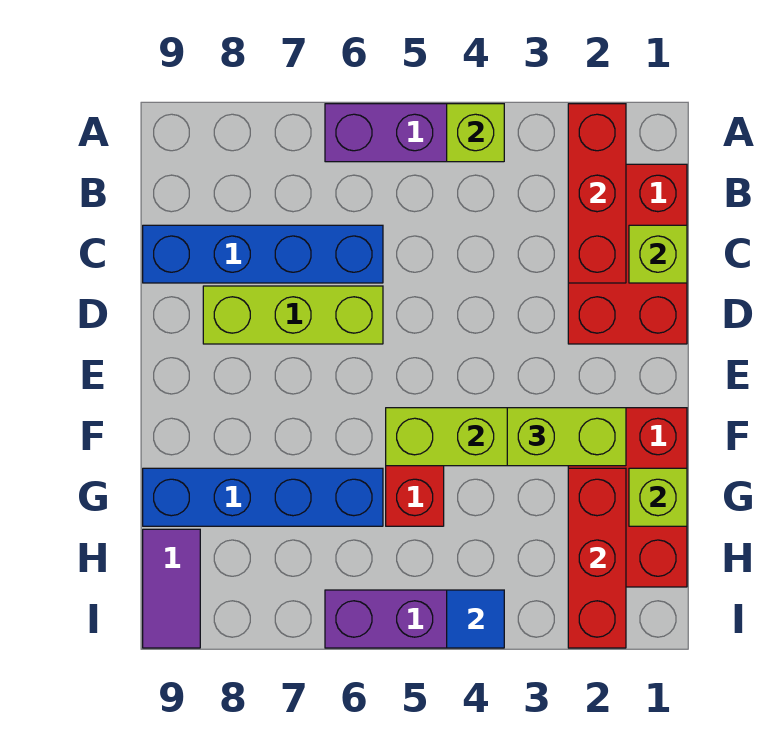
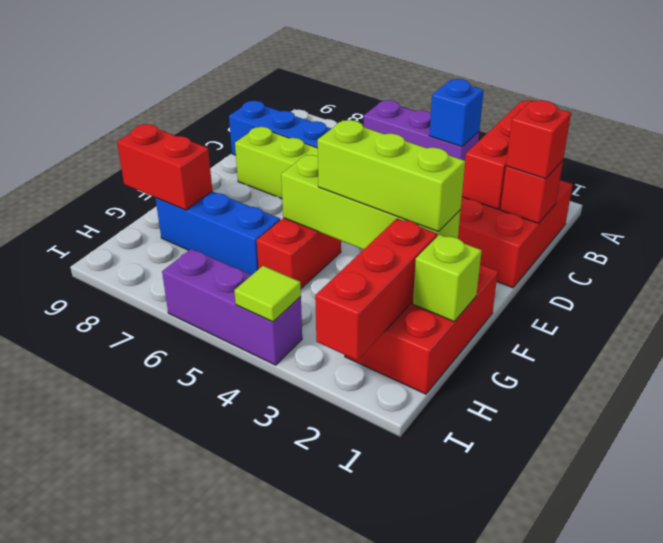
lime 1x1 brick [447,104,504,162] -> blue 1x1 brick [429,79,484,147]
lime 1x1 brick [629,225,687,283] -> red 1x1 brick [500,160,563,223]
none -> red 1x1 brick [506,100,571,179]
lime 1x2 brick [507,408,626,466] -> lime 1x3 brick [318,120,465,231]
blue 1x4 brick [143,468,383,526] -> blue 1x3 brick [156,191,280,275]
none -> red 1x2 brick [117,124,212,210]
purple 1x2 tile [143,529,200,648] -> none
blue 1x1 tile [447,590,504,648] -> lime 1x1 tile [234,266,301,322]

